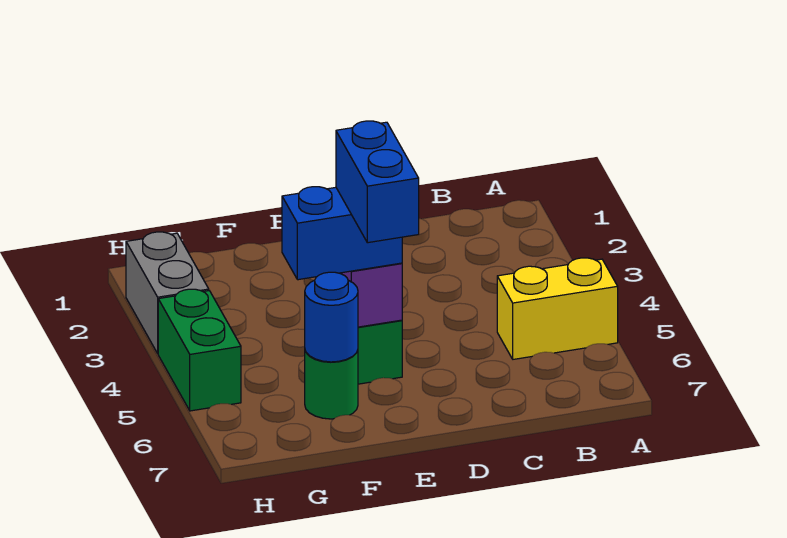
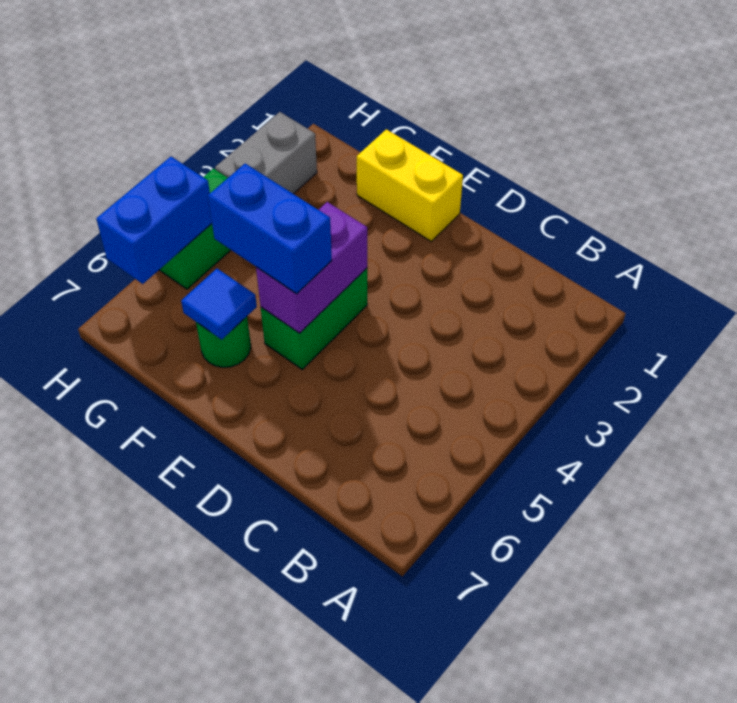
yellow 1x2 brick [497,258,618,359] -> yellow 1x2 brick moved to [357,129,463,241]
blue 1x2 brick [336,121,419,243] -> blue 1x2 brick moved to [96,157,212,284]
blue 1x1 round brick [305,272,358,362] -> blue 1x1 tile [181,269,257,340]

